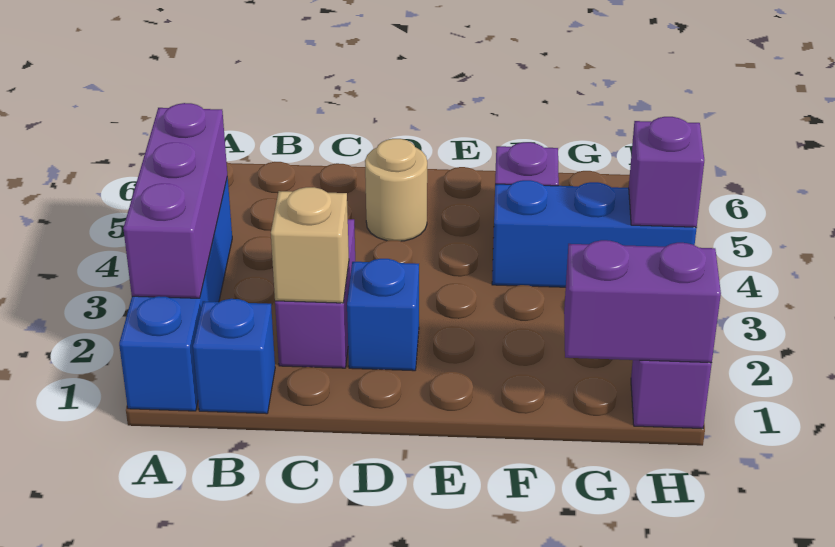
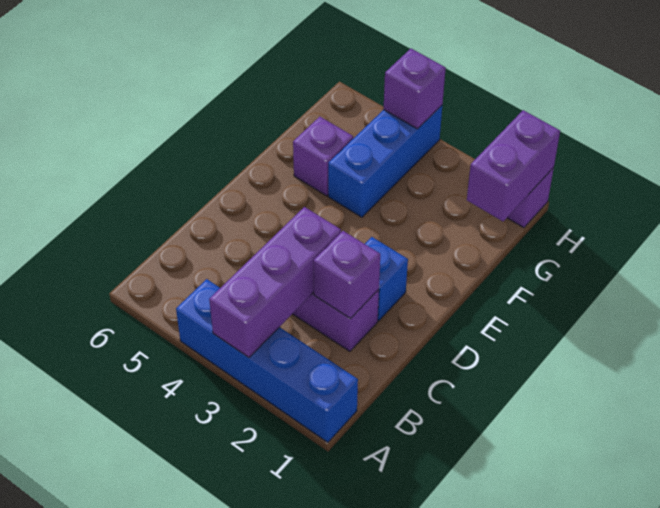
purple 1x3 brick [123,103,227,298] -> purple 1x3 brick turned to [209,207,341,357]
blue 1x1 brick [193,299,275,414] -> none
tan 1x1 brick [271,187,349,303] -> purple 1x1 brick [313,231,380,319]
tan 1x1 round brick [365,139,427,241] -> none

